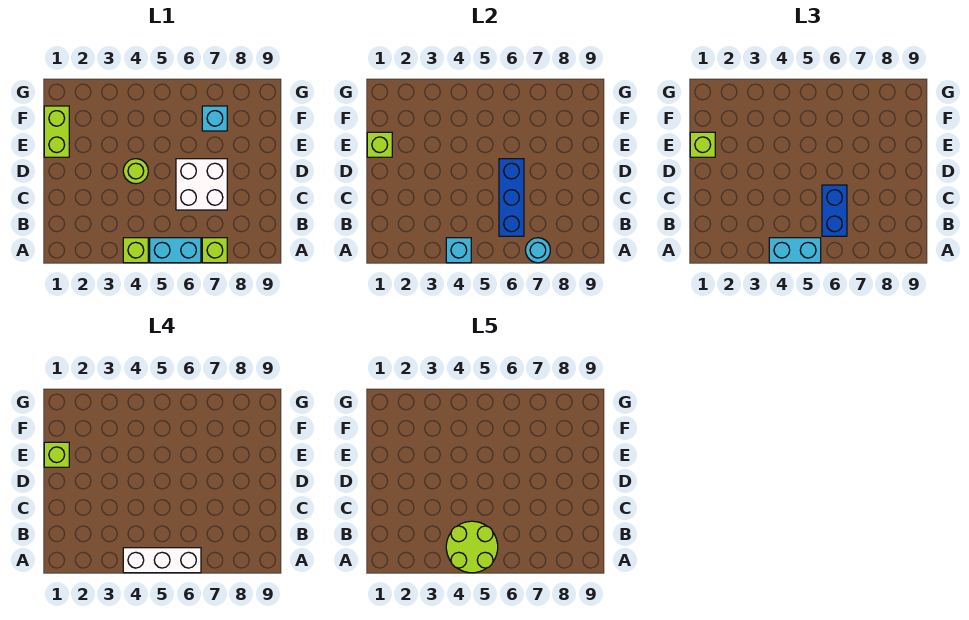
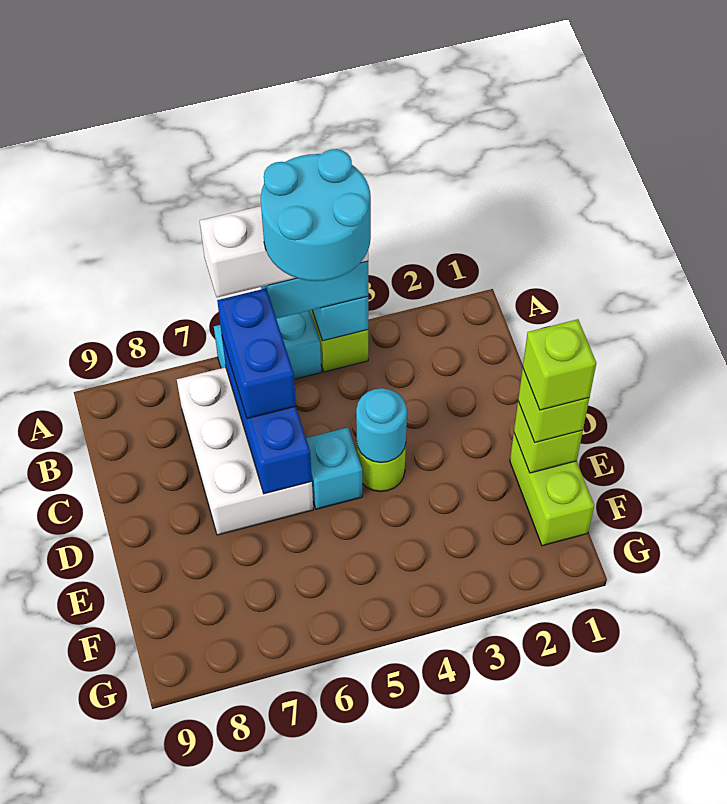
lime 2x2 round brick [446,521,498,573] -> cyan 2x2 round brick [261,149,371,281]
lime 1x1 brick [202,238,227,263] -> none
cyan 1x1 round brick [525,238,550,263] -> cyan 1x1 round brick moved to [356,388,407,463]
white 2x2 brick [176,159,227,210] -> white 2x3 brick [177,367,313,535]
cyan 1x1 brick [202,106,227,131] -> cyan 1x1 brick moved to [306,428,362,509]

